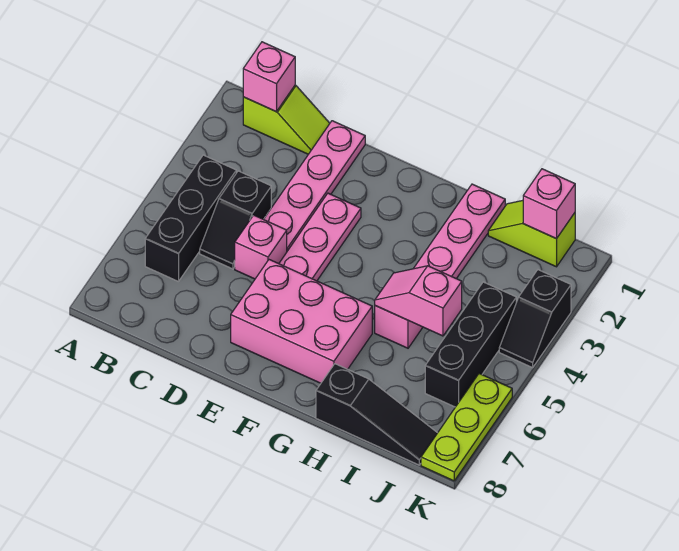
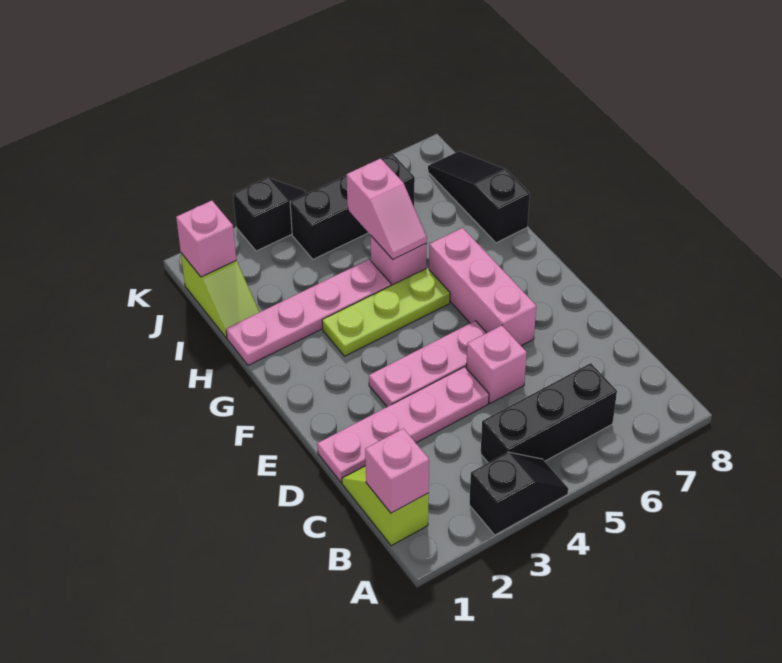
black 1x2 slope [200,171,271,269] -> black 1x2 slope moved to [469,452,568,535]
pink 2x3 brick [231,260,372,383] -> pink 1x3 brick [429,228,536,346]
lime 1x3 plate [421,374,512,481] -> lime 1x3 plate moved to [322,268,450,356]

